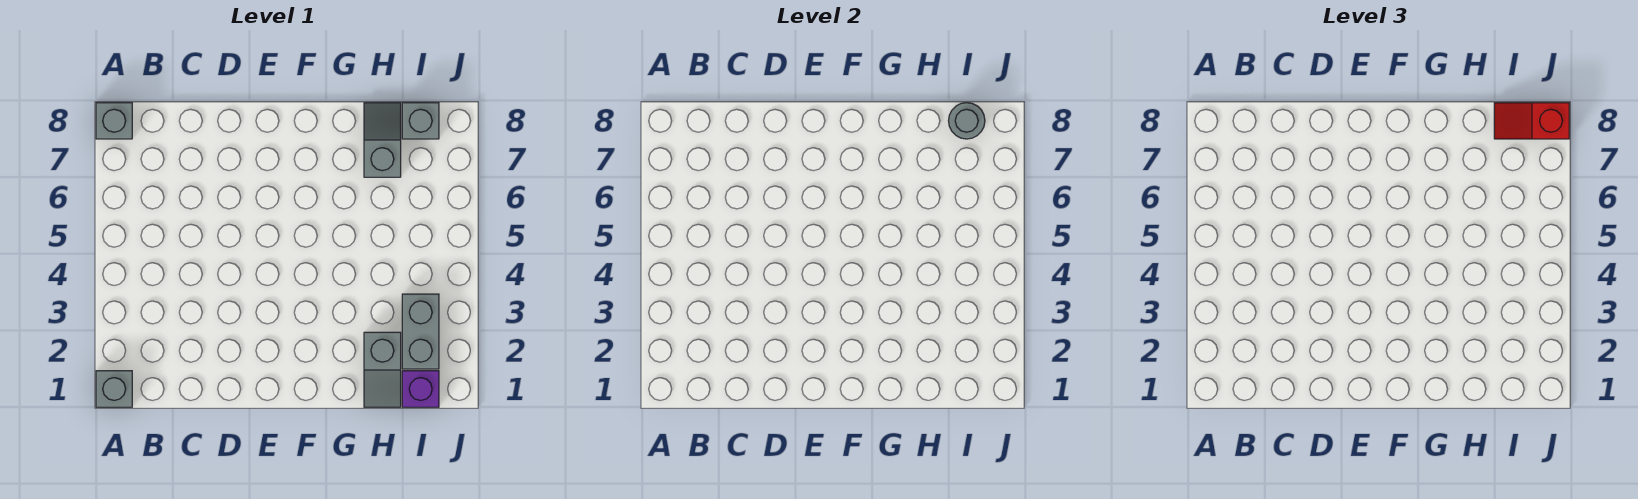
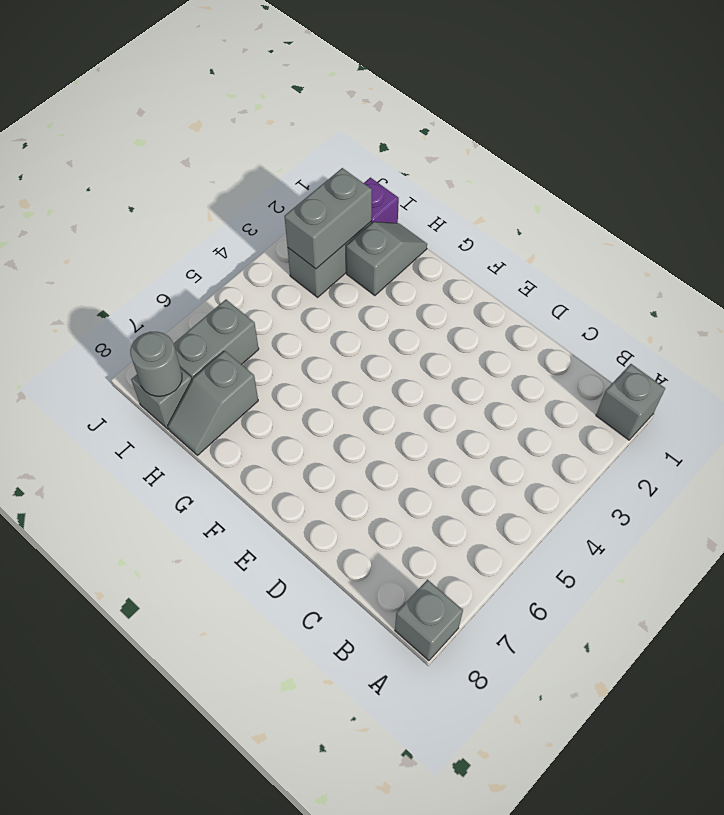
none -> grey 1x2 brick [284,168,372,269]
none -> grey 1x2 brick [173,300,259,379]
red 1x2 slope [1494,103,1569,139] -> none

